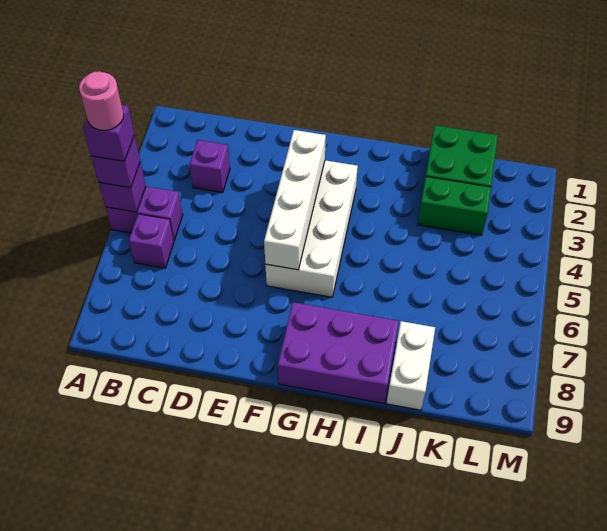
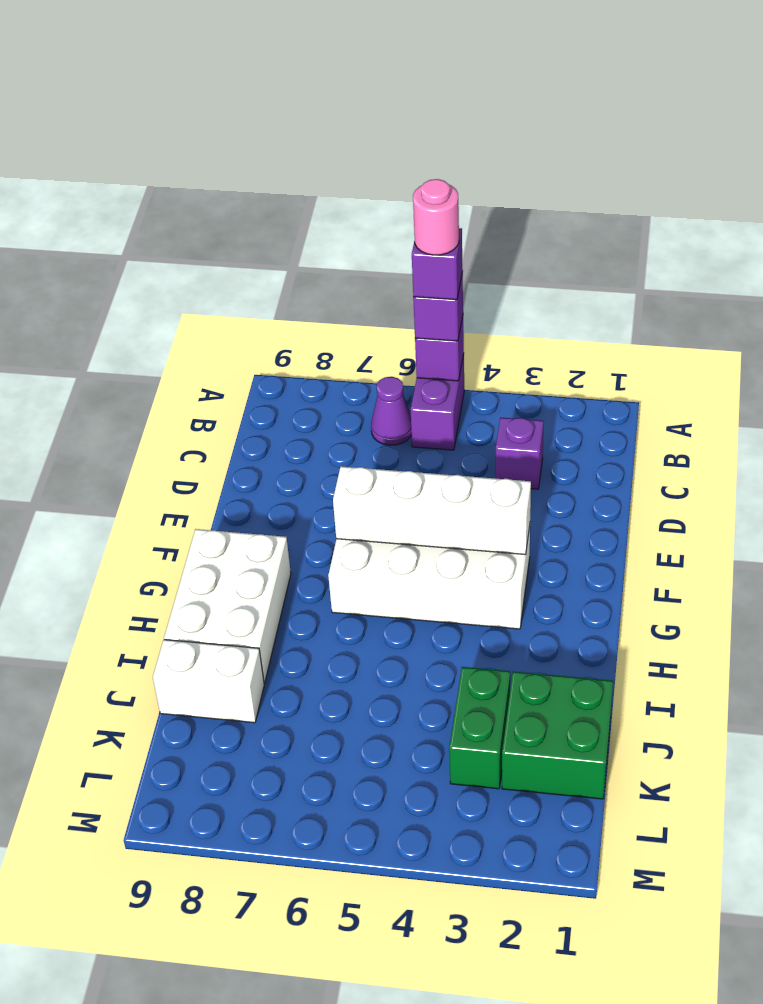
purple 1x1 brick [129,214,174,268] -> purple 1x1 cone [371,377,412,445]
purple 2x3 brick [278,302,399,403] -> white 2x3 brick [164,529,291,683]

